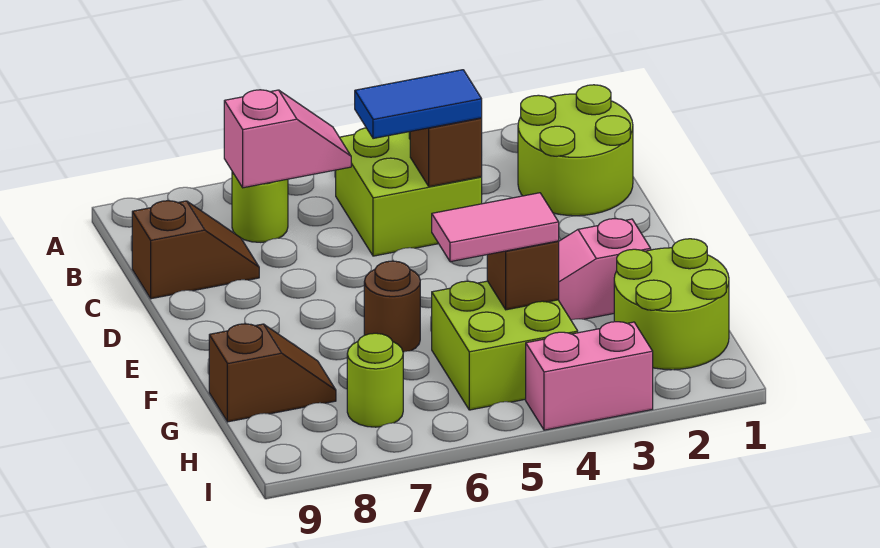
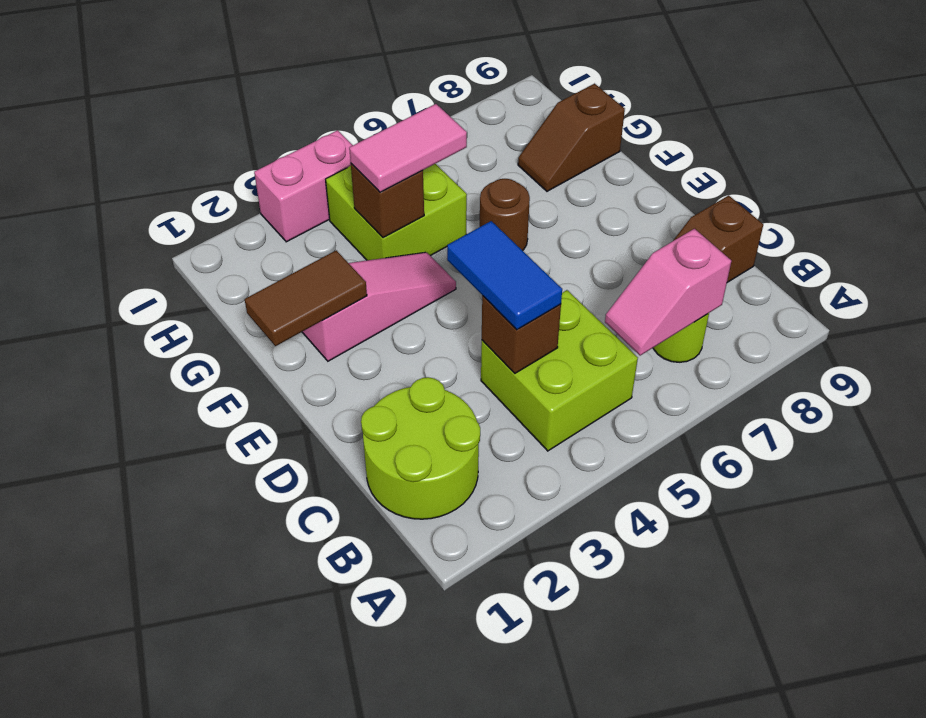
blue 1x2 tile [355,70,482,139] -> blue 1x2 tile turned to [447,221,562,330]
none -> brown 1x2 tile [245,250,367,346]
lime 2x2 round brick [614,239,729,370] -> none
lime 1x1 round brick [347,333,403,427] -> none

